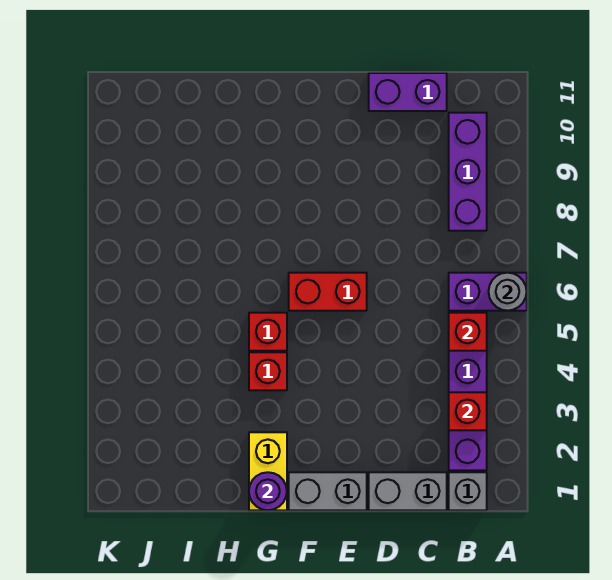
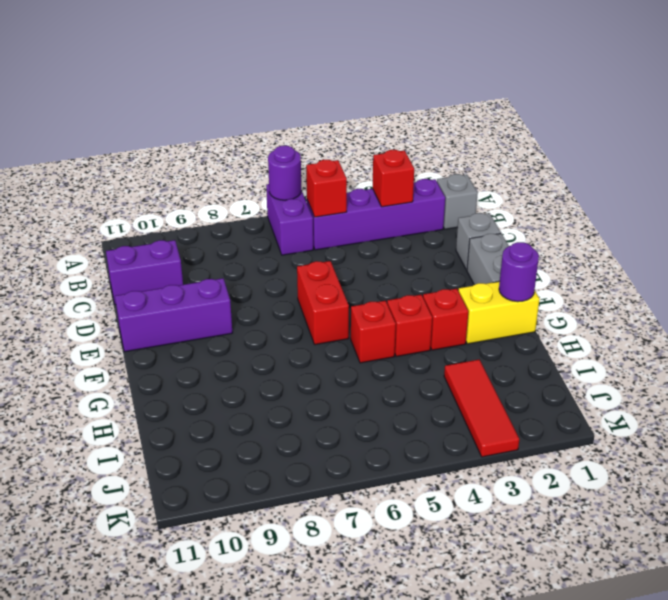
grey 1x1 round brick [489,273,527,311] -> purple 1x1 round brick [268,146,301,200]
purple 1x3 brick [449,113,487,231] -> purple 1x3 brick moved to [115,278,232,352]
grey 1x2 brick [369,472,447,510] -> grey 1x1 brick [456,213,501,270]
purple 1x2 brick [369,73,447,111] -> purple 1x2 brick turned to [106,240,183,305]
none -> red 1x1 brick [423,289,468,350]
none -> red 1x3 tile [444,360,519,457]

